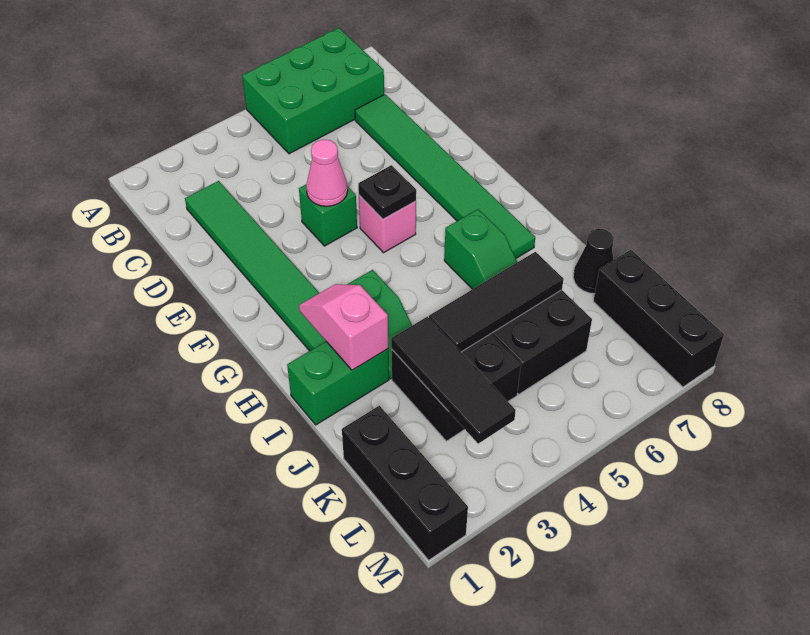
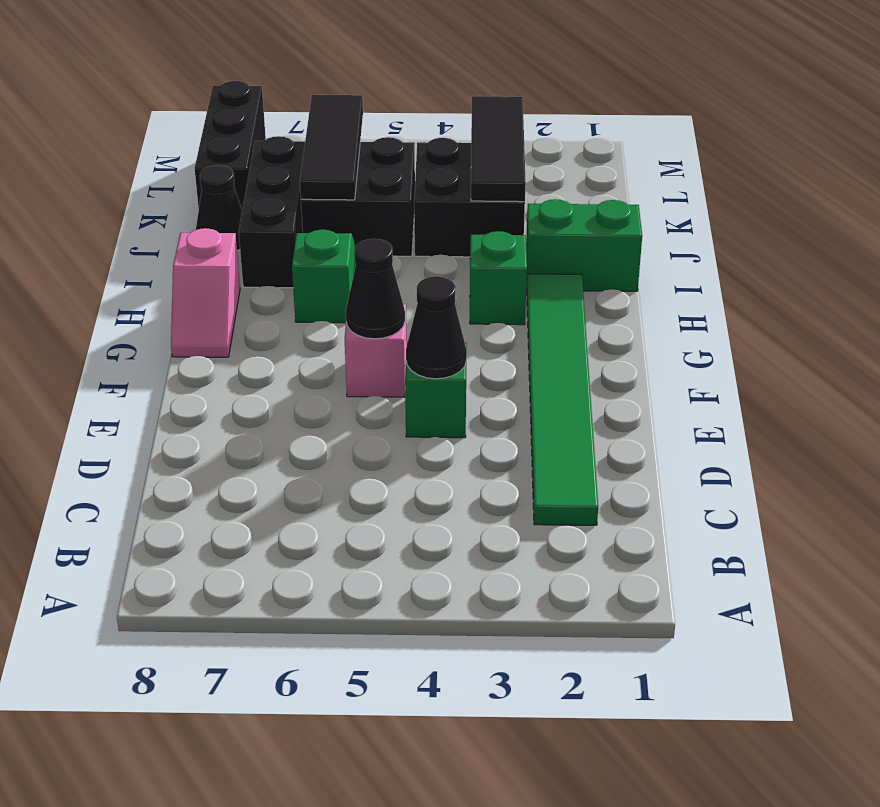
green 2x3 brick [242,28,384,154] -> none
green 1x6 tile [355,94,535,258] -> none
pink 1x1 cone [306,139,348,206] -> black 1x1 cone [406,276,467,379]
black 1x1 plate [358,165,416,219] -> black 1x1 cone [346,239,405,339]
pink 1x2 slope [299,284,388,370] -> pink 1x2 slope moved to [171,228,240,357]
black 1x3 tile [429,252,564,352] -> black 1x3 tile turned to [300,95,363,200]
black 1x3 brick [342,406,468,560] -> black 1x3 brick moved to [239,136,305,288]

